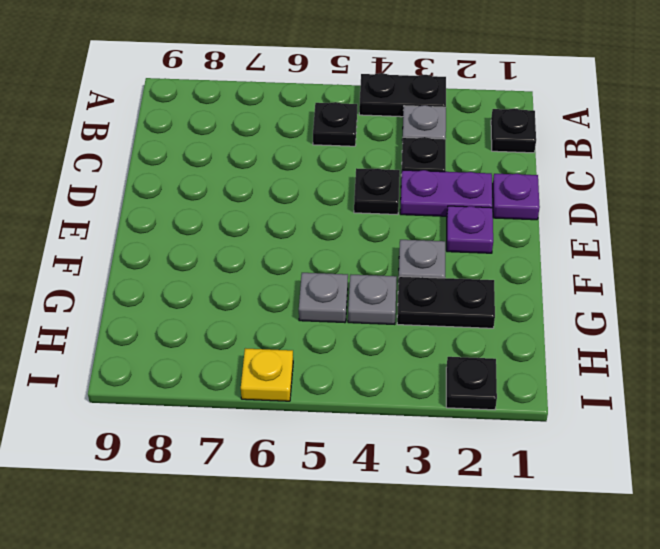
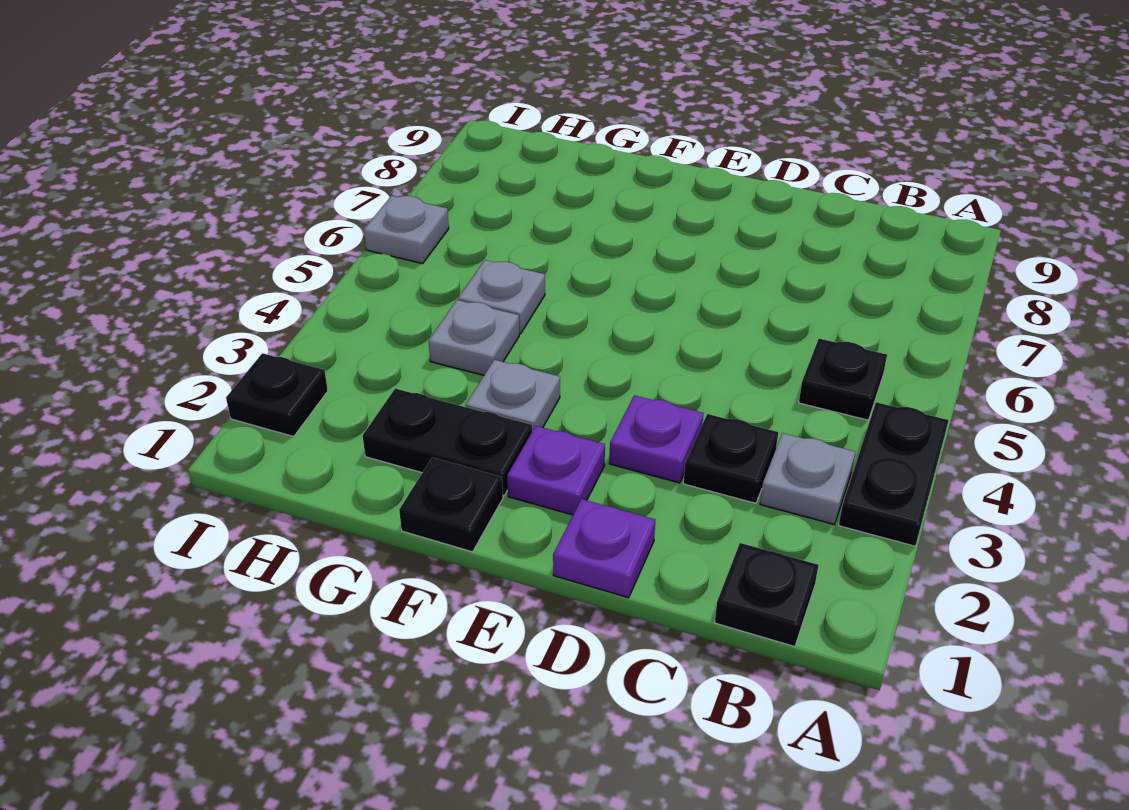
purple 1x2 plate [400,170,493,216] -> purple 1x1 plate [609,395,703,483]
black 1x1 plate [354,168,400,215] -> black 1x1 plate moved to [399,458,503,552]
black 1x2 plate [397,276,495,328] -> black 1x2 plate turned to [363,389,532,496]
yellow 1x1 plate [241,348,293,401] -> grey 1x1 plate [364,196,449,264]

